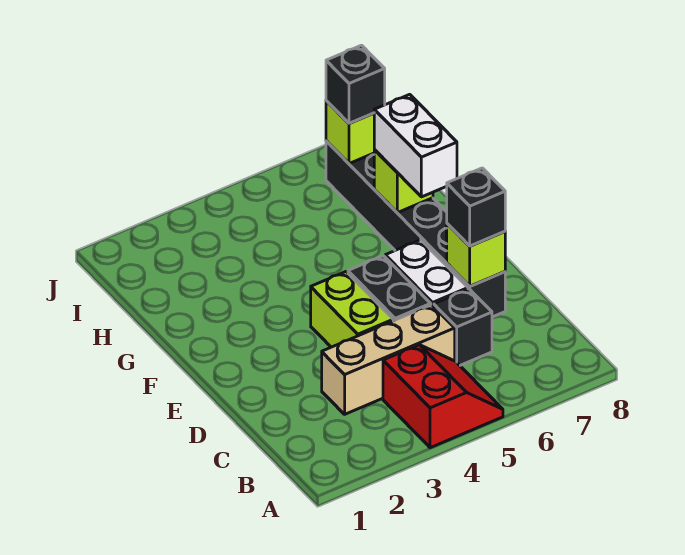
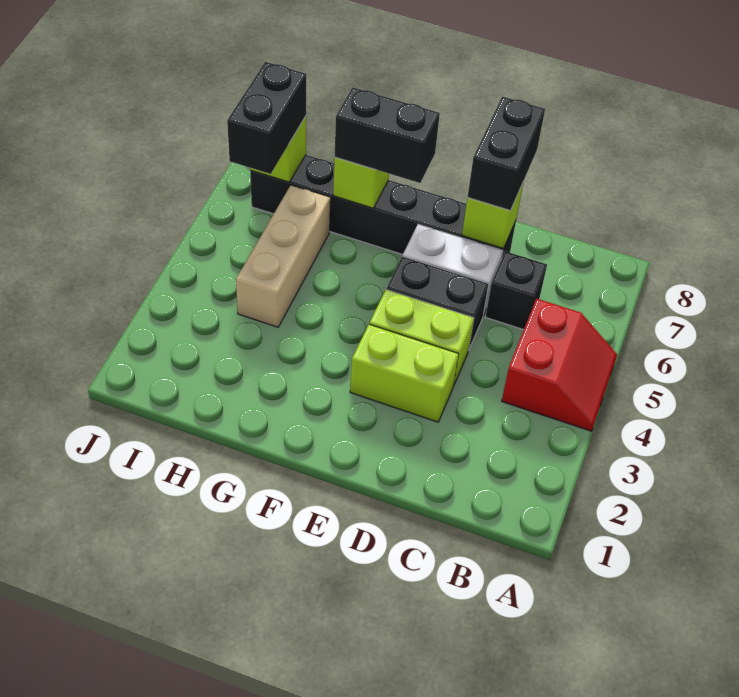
red 2x2 slope [383,345,503,448] -> red 2x2 slope turned to [502,299,617,431]
tan 1x3 brick [322,305,455,414] -> tan 1x3 brick moved to [236,185,330,327]
none -> lime 1x2 brick [350,324,459,422]
black 1x1 brick [447,168,505,246] -> black 1x2 brick [467,96,545,210]
white 1x2 brick [374,94,457,197] -> black 1x2 brick [335,87,440,183]
black 1x1 brick [326,45,385,123] -> black 1x2 brick [227,62,307,174]

